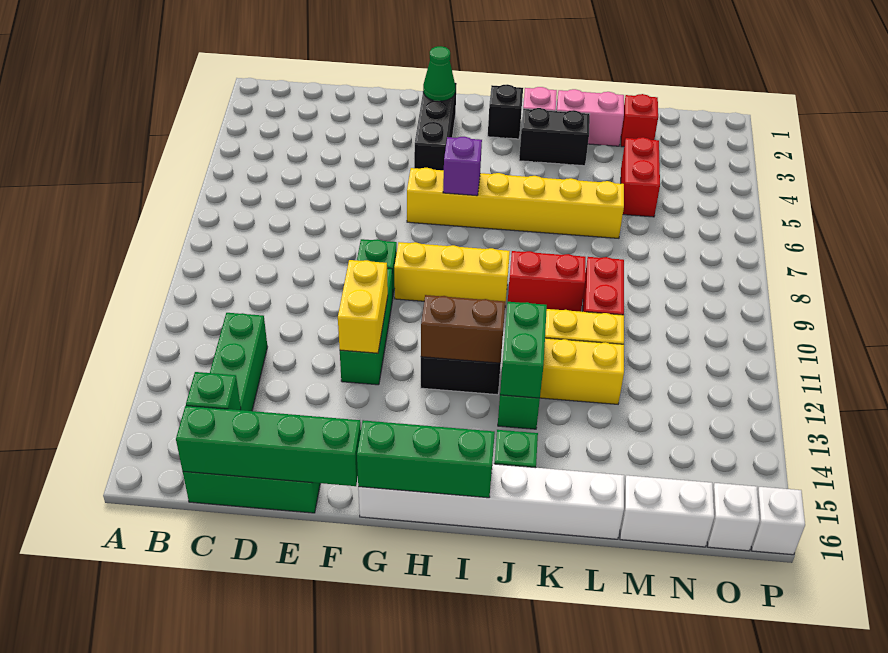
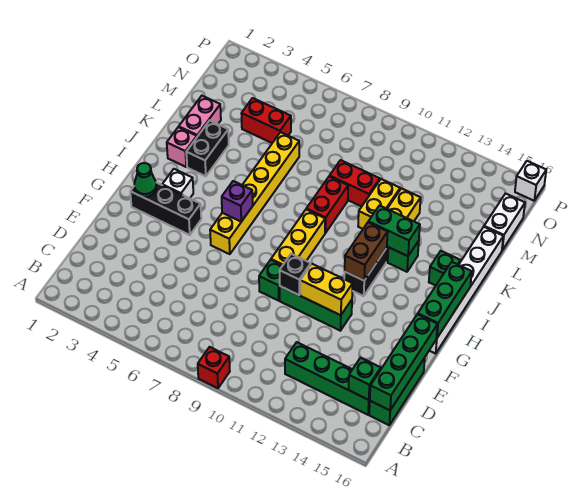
black 1x1 brick [488,84,523,139] -> black 1x1 brick moved to [280,254,311,295]
red 1x1 brick [621,94,658,147] -> red 1x1 brick moved to [198,347,230,388]
white 1x1 brick [707,483,760,551] -> white 1x1 brick moved to [162,169,193,198]

